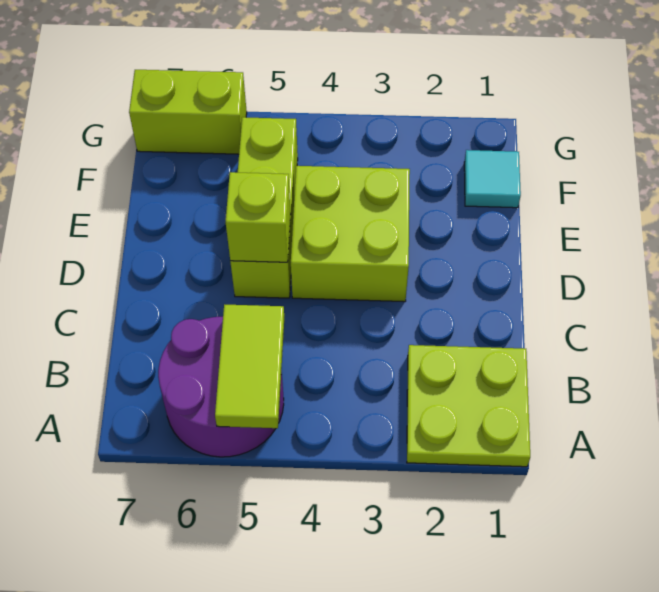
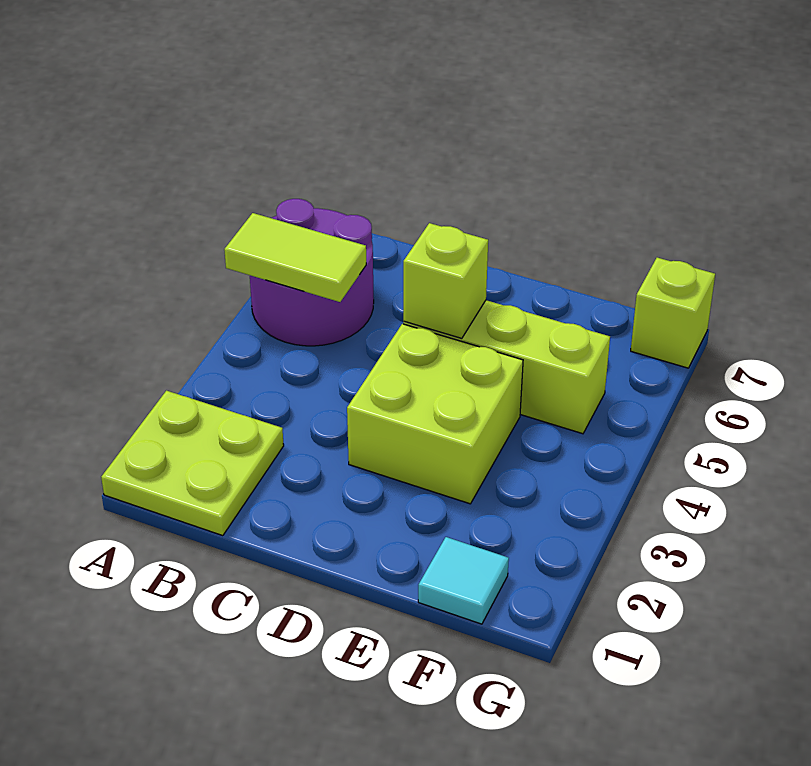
lime 1x2 brick [129,70,247,154] -> lime 1x1 brick [631,258,715,368]

